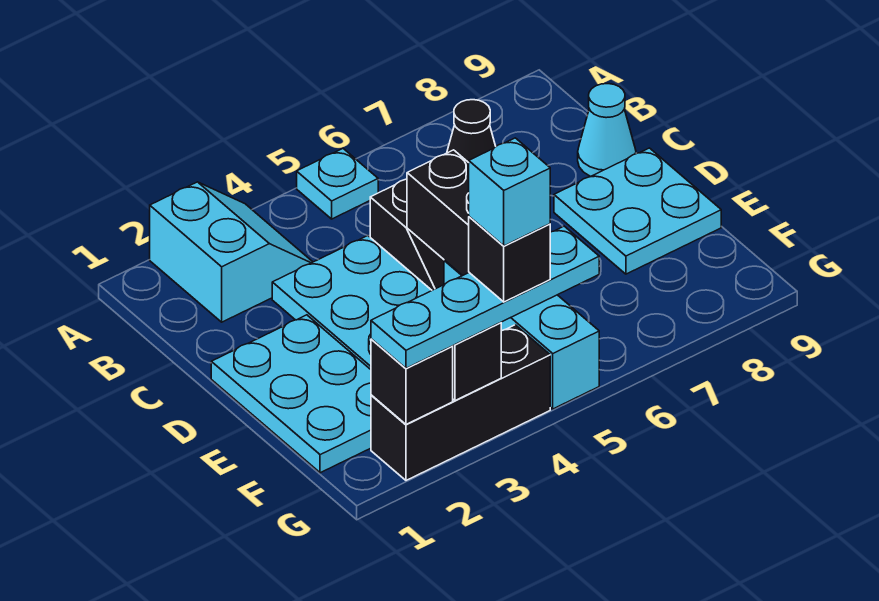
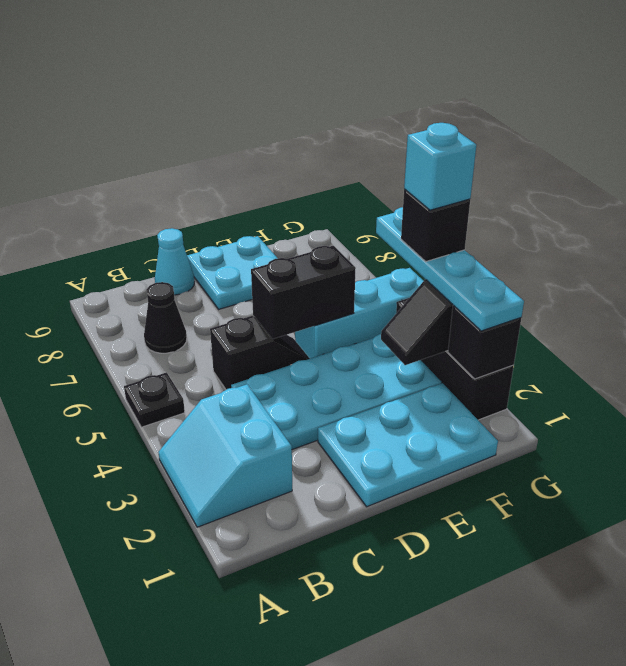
cyan 2x2 slope [150,182,312,322] -> cyan 2x2 slope turned to [159,384,292,527]
cyan 1x1 plate [297,149,378,219] -> black 1x1 plate [124,373,185,427]

